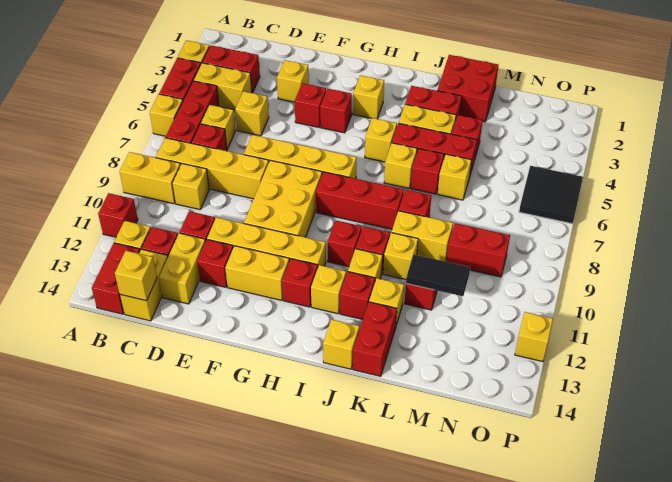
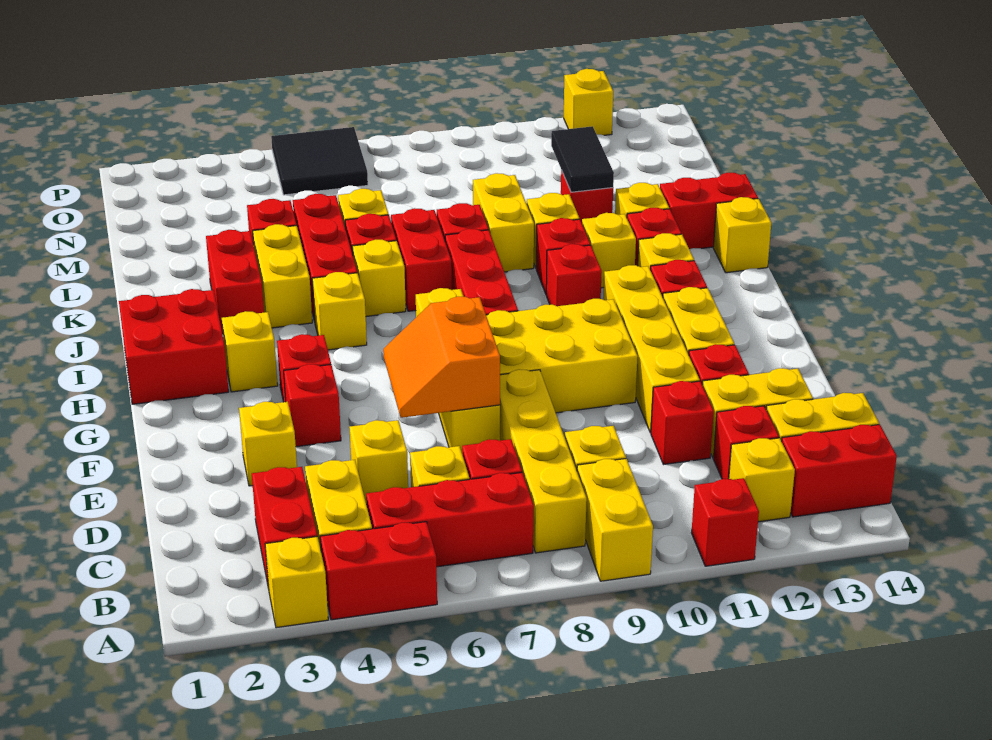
yellow 1x1 brick [150,94,183,136] -> none
yellow 1x1 brick [115,251,157,301] -> none
none -> orange 2x2 slope [383,297,500,418]
red 2x2 brick [437,55,499,122] -> red 2x2 brick moved to [119,289,229,404]
red 1x2 brick [446,223,510,277] -> red 1x2 brick moved to [391,208,452,311]

